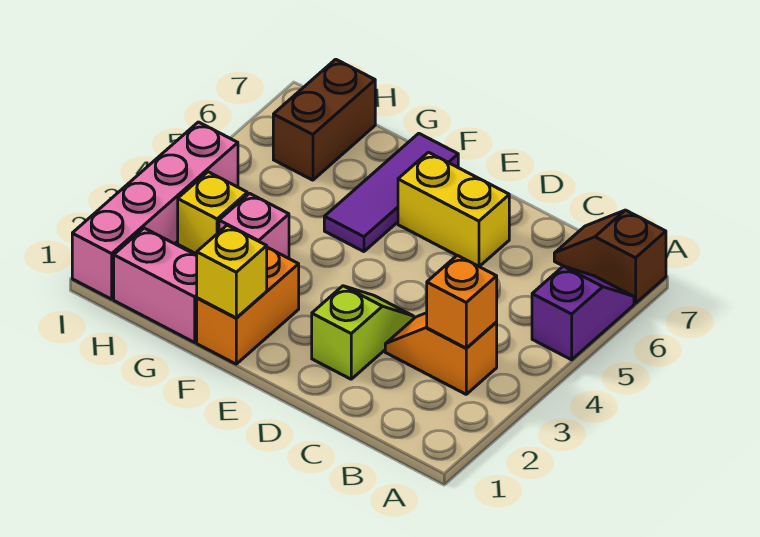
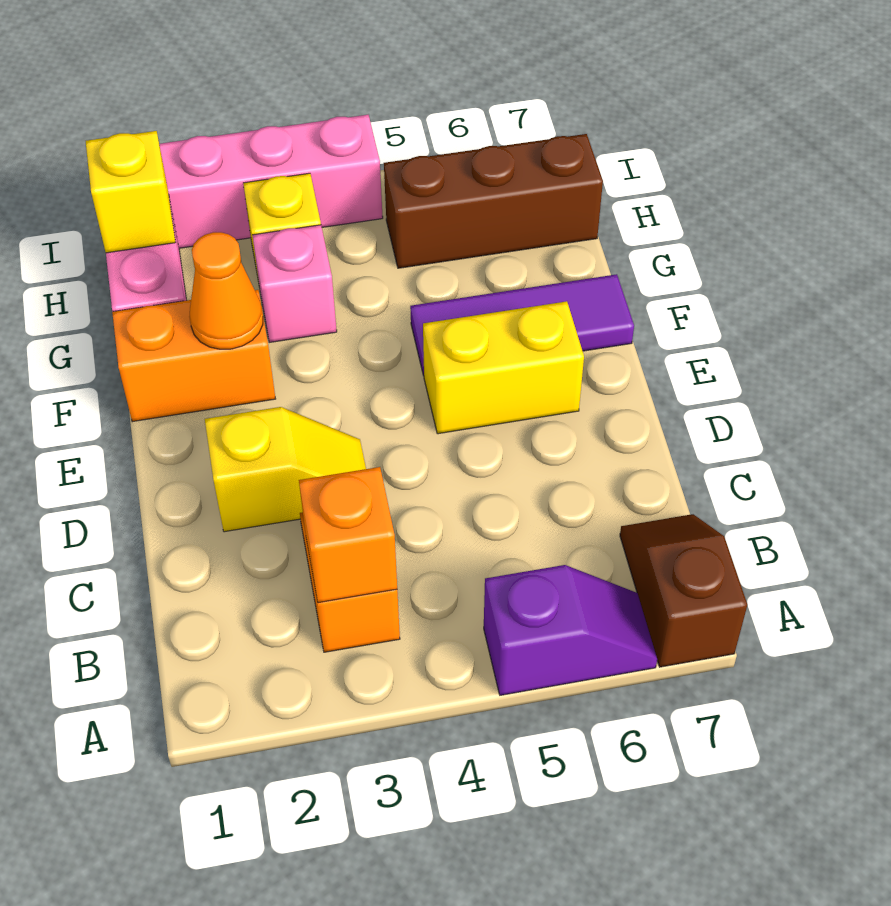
lime 1x2 slope [312,286,414,379] -> yellow 1x2 slope [205,407,366,532]
yellow 1x2 brick [398,152,509,266] -> yellow 1x2 brick turned to [423,301,584,434]
yellow 1x1 brick [197,225,267,318] -> yellow 1x1 brick moved to [86,131,176,253]
none -> orange 1x1 cone [189,232,263,349]
brown 1x2 brick [273,59,375,180] -> brown 1x3 brick [384,134,603,268]

